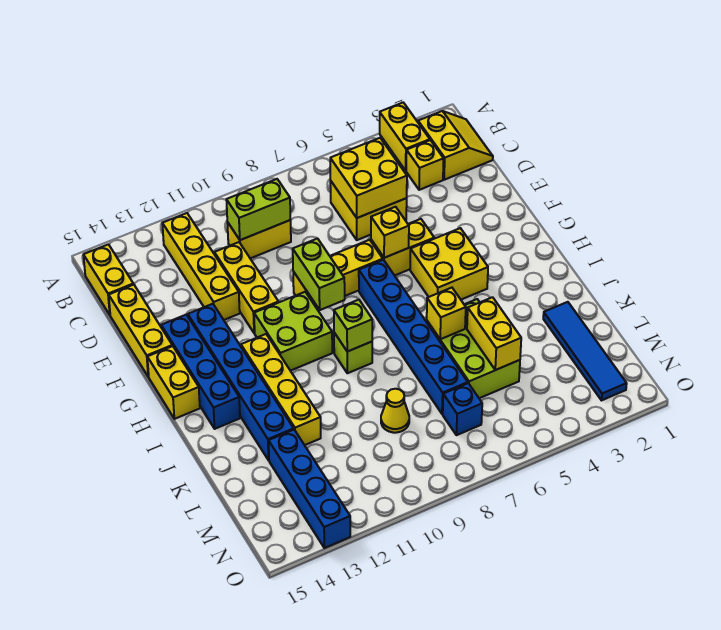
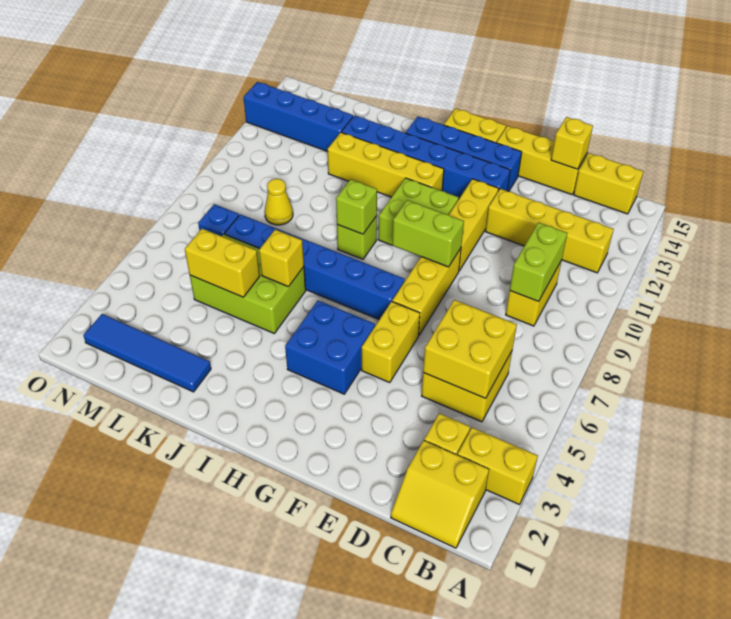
yellow 1x3 brick [214,242,279,333] -> yellow 1x3 brick turned to [449,179,499,271]
yellow 1x1 brick [371,207,409,258] -> yellow 1x1 brick moved to [551,117,593,169]
yellow 2x2 brick [410,228,488,300] -> blue 2x2 brick [285,301,375,394]

